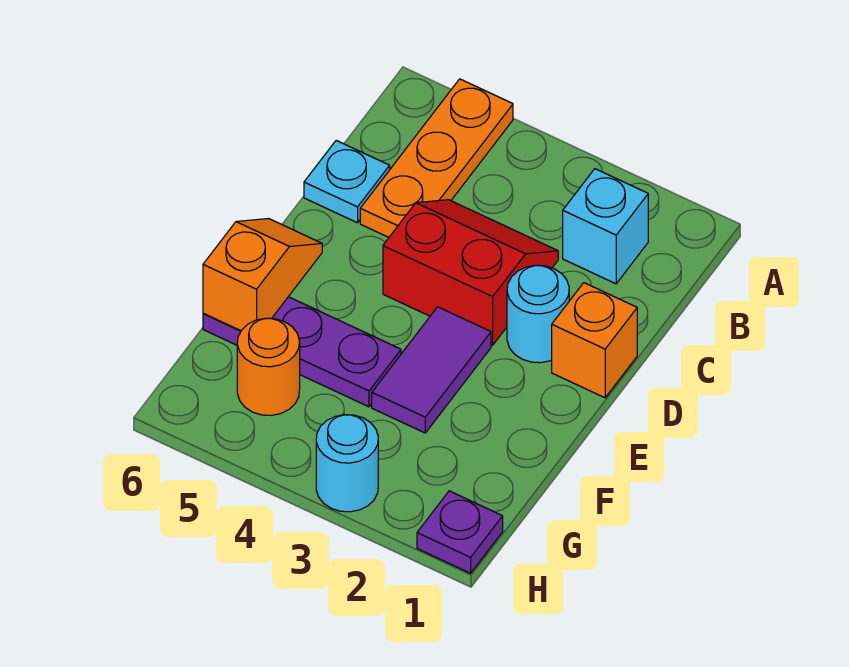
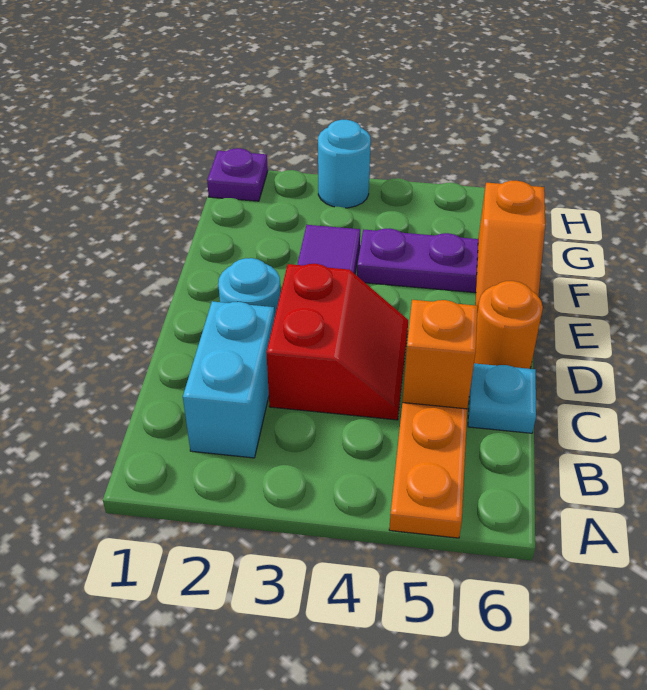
cyan 1x1 brick [563,169,648,284] -> cyan 1x2 brick [183,301,275,458]
red 2x2 slope [383,200,558,345] -> red 2x2 slope turned to [266,264,408,420]
orange 1x1 brick [552,283,637,398] -> orange 1x1 brick moved to [402,300,478,409]
orange 1x1 round brick [237,318,300,415] -> orange 1x1 round brick moved to [474,281,543,369]

